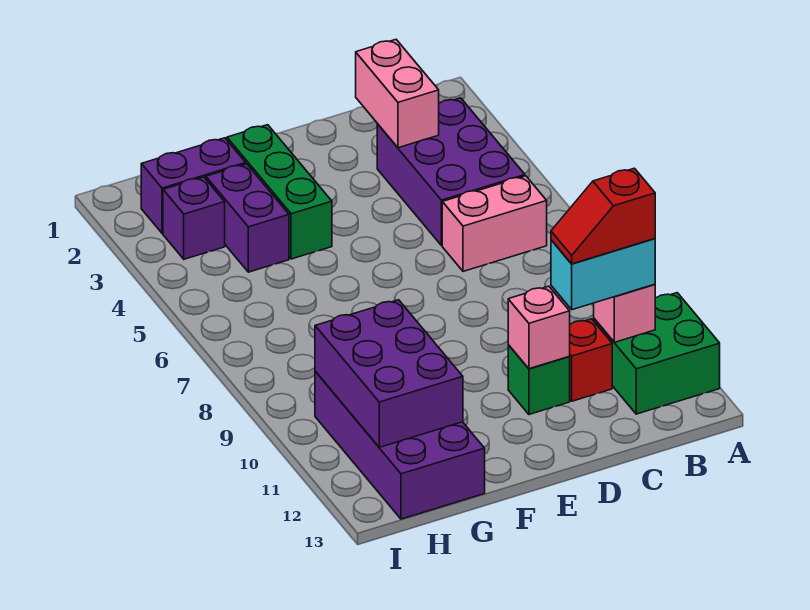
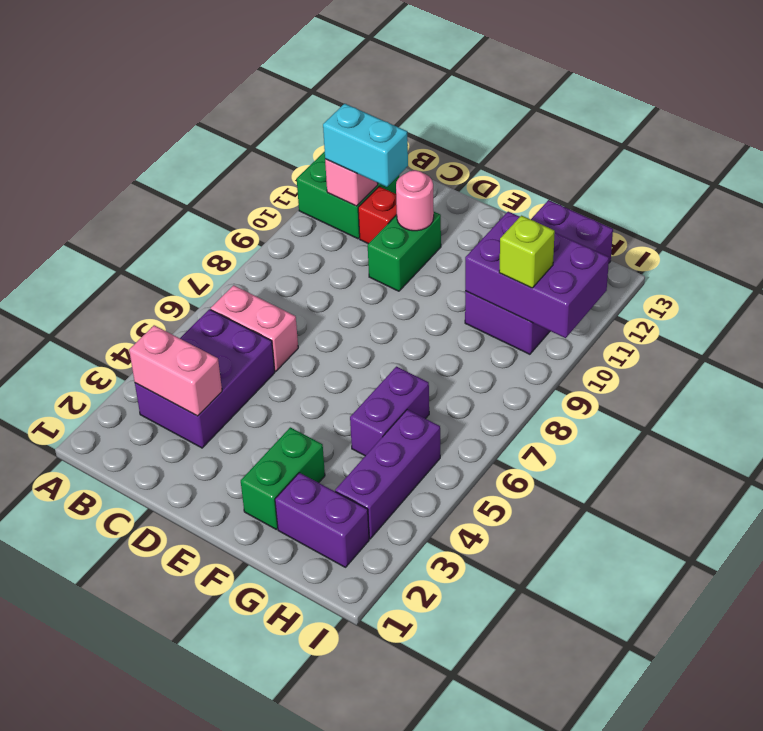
red 1x2 slope [551,168,655,264] -> none
pink 1x2 brick [356,40,439,148] -> pink 1x2 brick turned to [129,325,222,416]
green 1x1 brick [508,345,570,414] -> green 1x2 brick [368,212,441,291]
pink 1x1 brick [508,286,570,369] -> pink 1x1 round brick [396,170,434,231]
green 1x3 brick [227,125,332,259] -> green 1x2 brick [241,427,325,529]
purple 1x2 brick [206,164,289,272] -> purple 1x2 brick moved to [350,367,429,456]
purple 2x3 brick [315,300,463,447] -> purple 2x3 brick turned to [465,212,609,338]
purple 1x1 brick [163,177,225,259] -> purple 1x3 brick [335,410,440,539]
none -> lime 1x1 brick [499,216,555,288]

